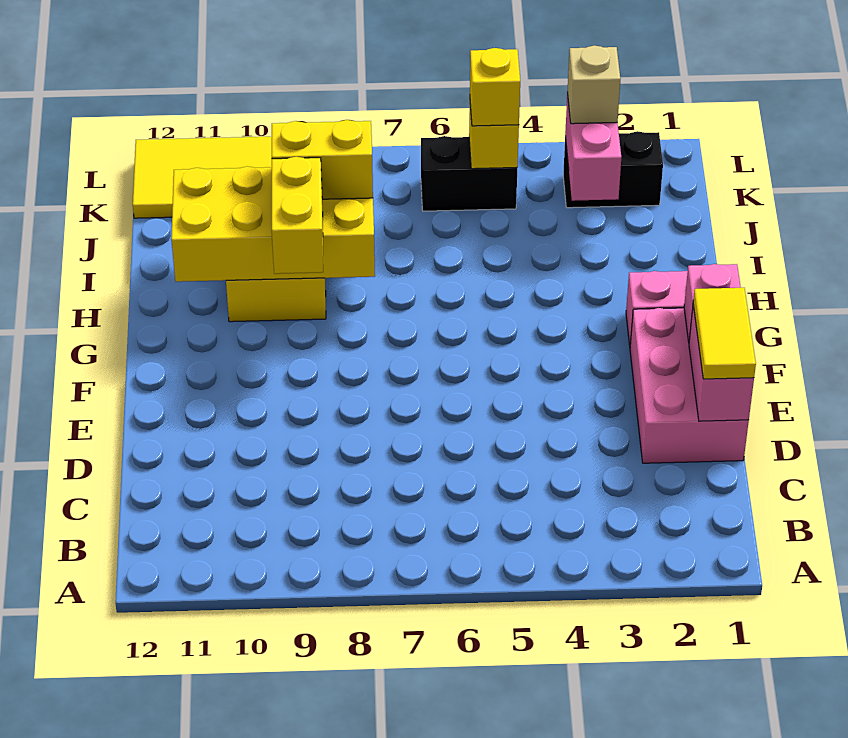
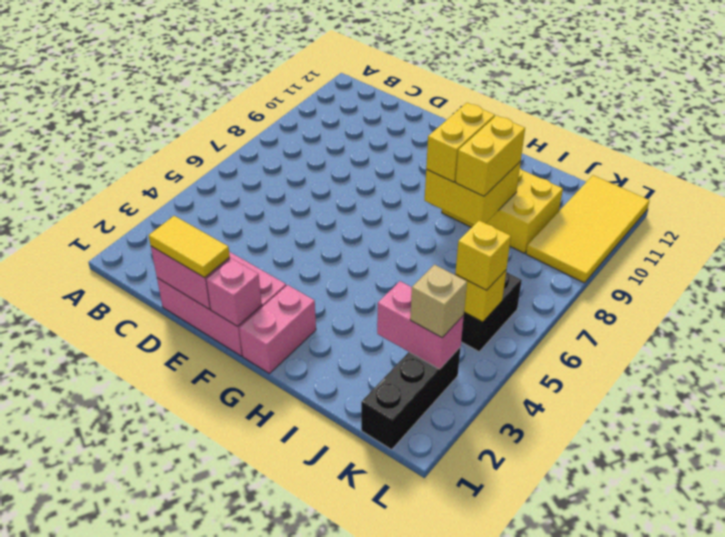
yellow 1x2 brick [272,157,323,274] -> yellow 1x2 brick turned to [426,103,495,182]
yellow 2x4 brick [171,166,375,282] -> yellow 2x2 brick [425,161,521,225]
black 1x2 brick [563,131,663,208] -> black 1x3 brick [361,347,461,449]

